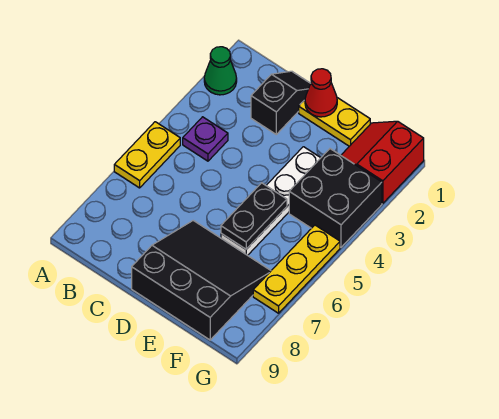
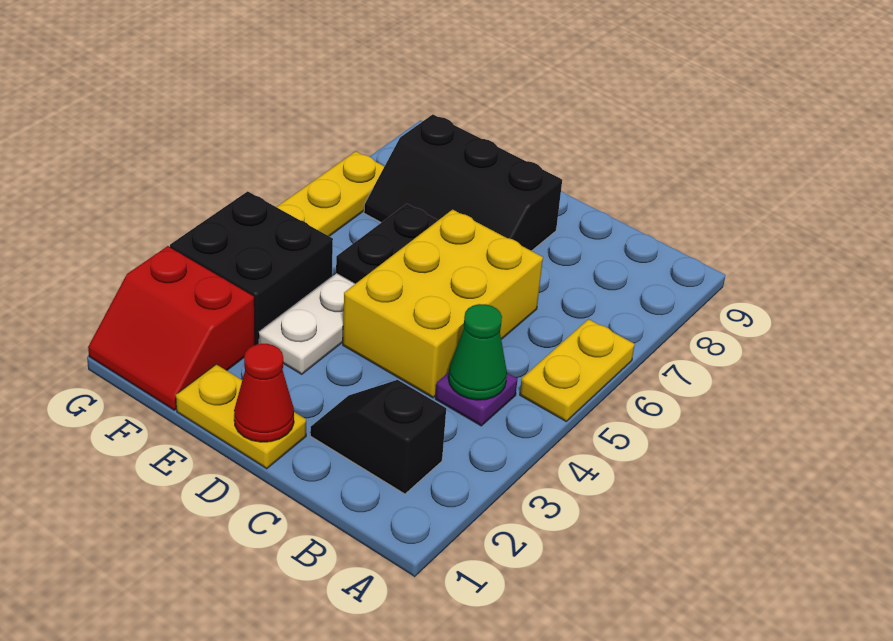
green 1x1 cone [204,47,237,95] -> green 1x1 cone moved to [448,304,507,400]
black 1x2 slope [251,71,311,134] -> black 1x2 slope turned to [310,380,446,494]
none -> yellow 2x3 brick [343,210,543,398]
black 3x3 slope [132,221,271,340] -> black 2x3 slope [364,114,562,251]
red 2x2 slope [341,121,424,203] -> red 2x2 slope turned to [88,246,255,410]

